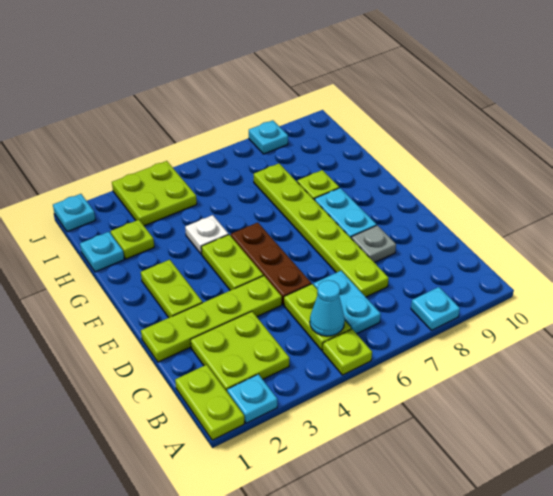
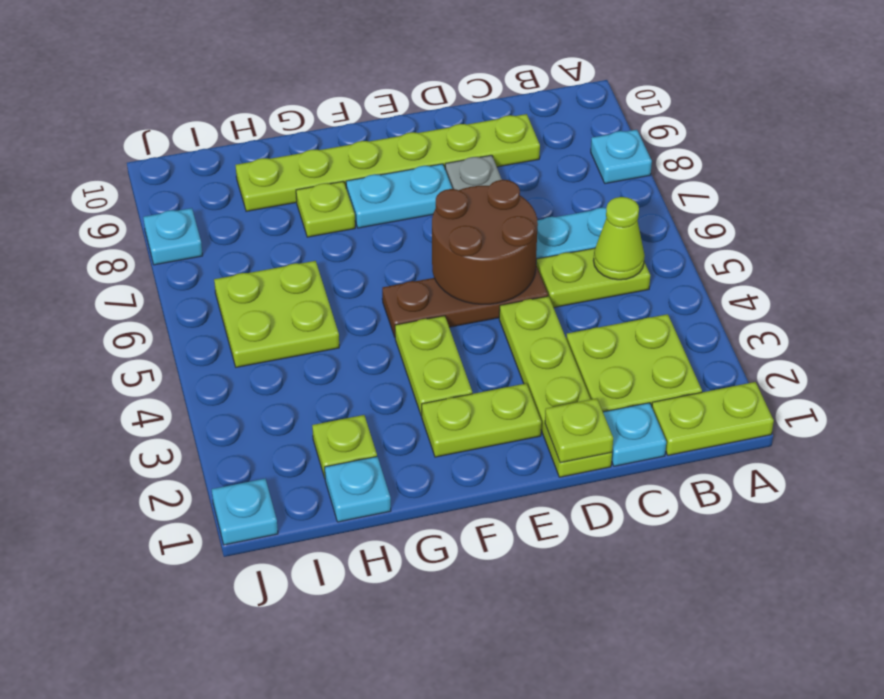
cyan 1x1 plate [227,374,277,423] -> cyan 1x1 plate moved to [603,403,666,466]
lime 1x1 plate [323,329,372,375] -> lime 1x1 plate moved to [545,398,613,463]
cyan 1x1 cone [310,280,345,336] -> lime 1x1 cone [593,197,645,280]
lime 1x6 plate [254,164,389,297] -> lime 1x6 plate moved to [235,114,540,211]
none -> brown 2x2 round brick [432,180,538,304]
lime 1x2 plate [201,235,263,290] -> lime 1x2 plate turned to [395,316,472,416]
white 1x1 plate [185,215,229,254] -> none
lime 2x2 plate [112,161,197,226] -> lime 2x2 plate moved to [214,261,339,367]

